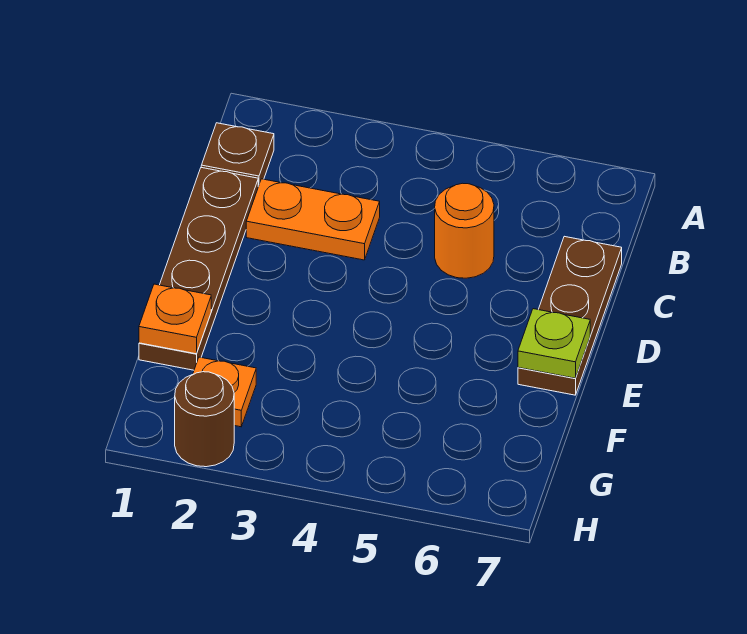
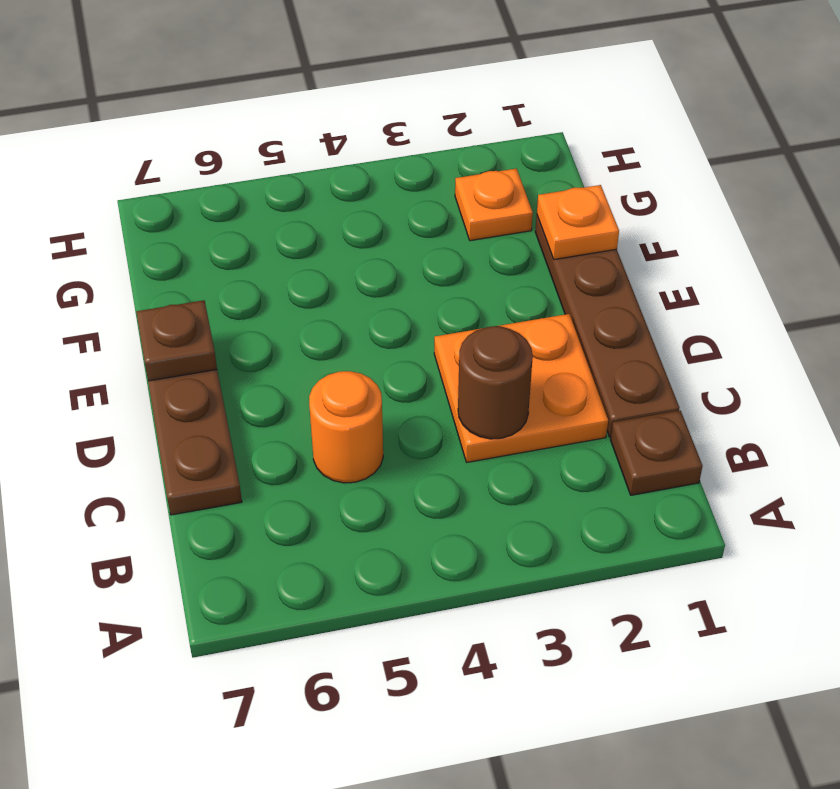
orange 1x2 plate [246,179,380,260] -> orange 2x2 plate [434,314,608,462]
lime 1x1 plate [518,309,590,378] -> brown 1x1 plate [136,300,217,381]
brown 1x1 round brick [175,372,234,467] -> brown 1x1 round brick moved to [458,326,533,439]

